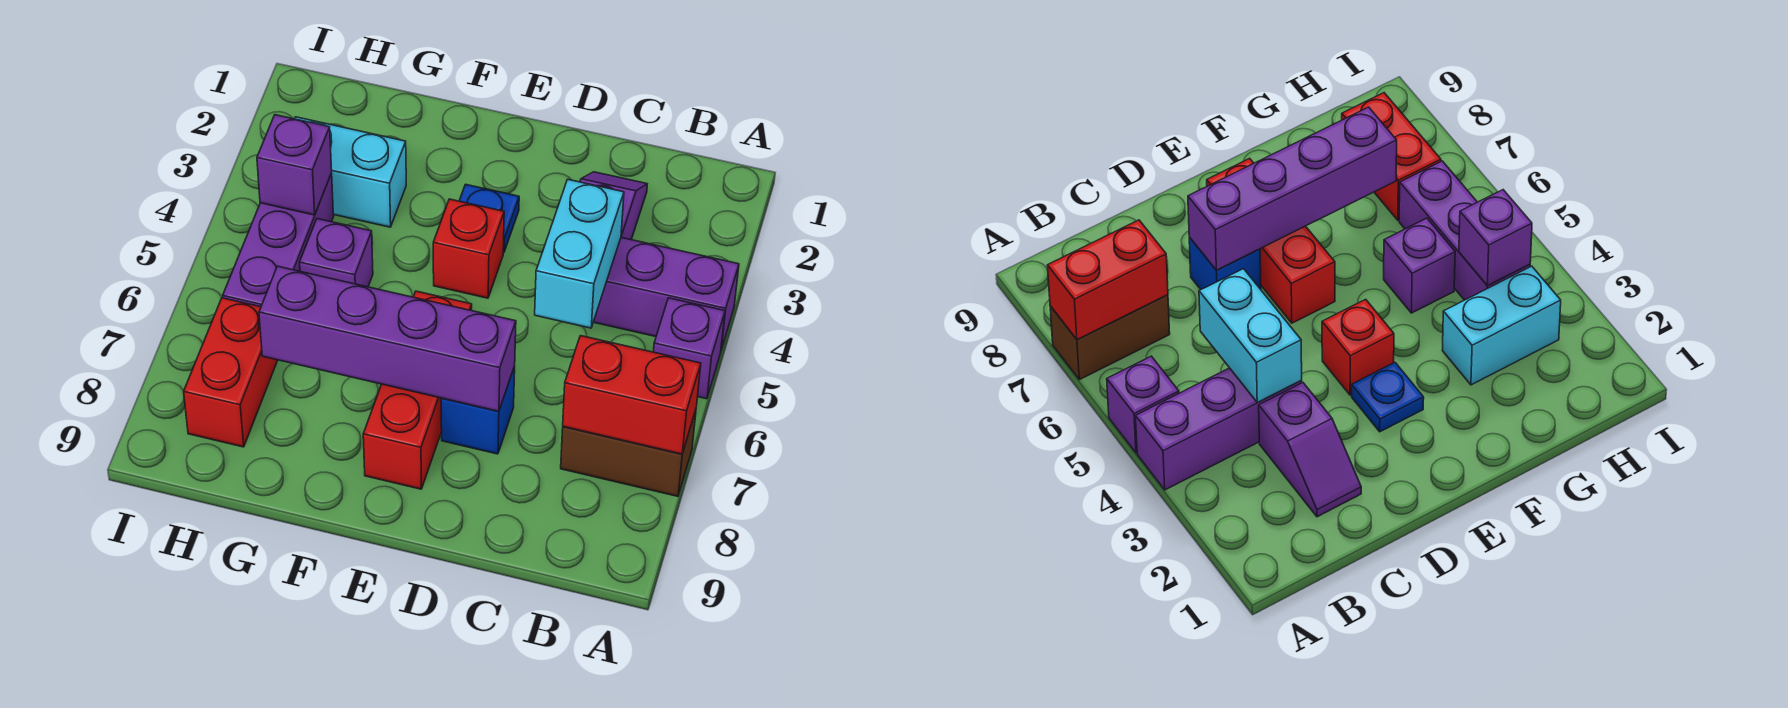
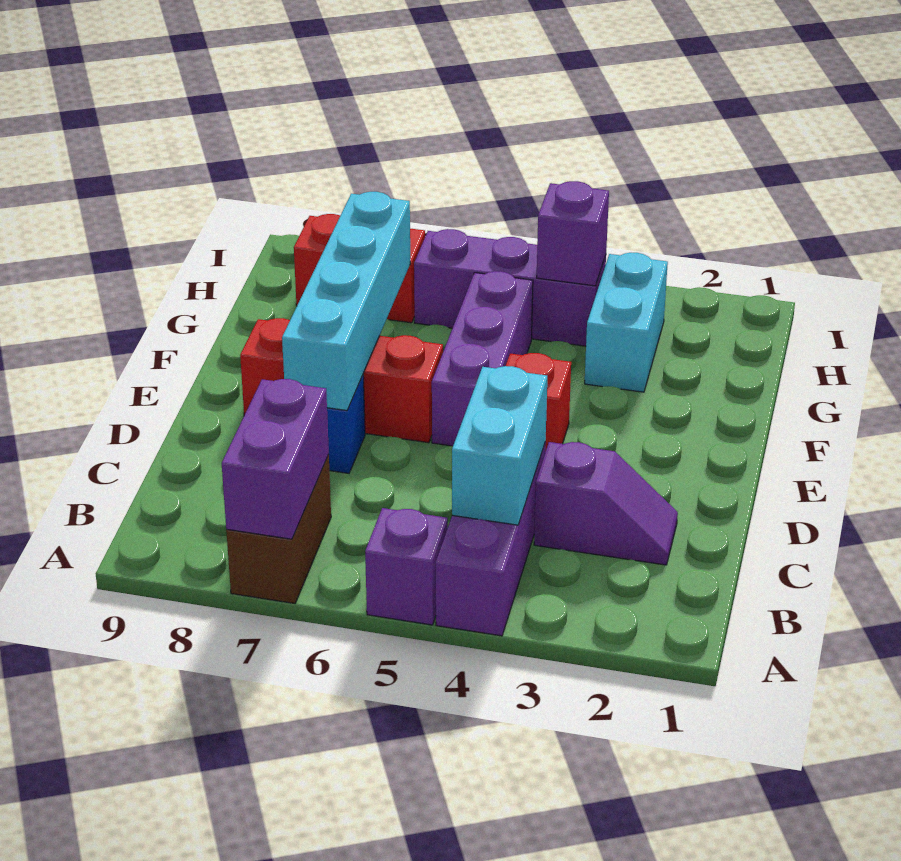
red 1x2 brick [563,336,701,454] -> purple 1x2 brick [222,379,329,539]
cyan 1x2 brick [535,179,624,328] -> cyan 1x2 brick turned to [452,366,547,525]
purple 1x4 brick [259,266,516,411] -> cyan 1x4 brick [282,192,410,410]
blue 1x1 plate [459,184,519,253] -> none
purple 1x1 brick [300,219,373,287] -> purple 1x3 brick [432,271,533,446]

